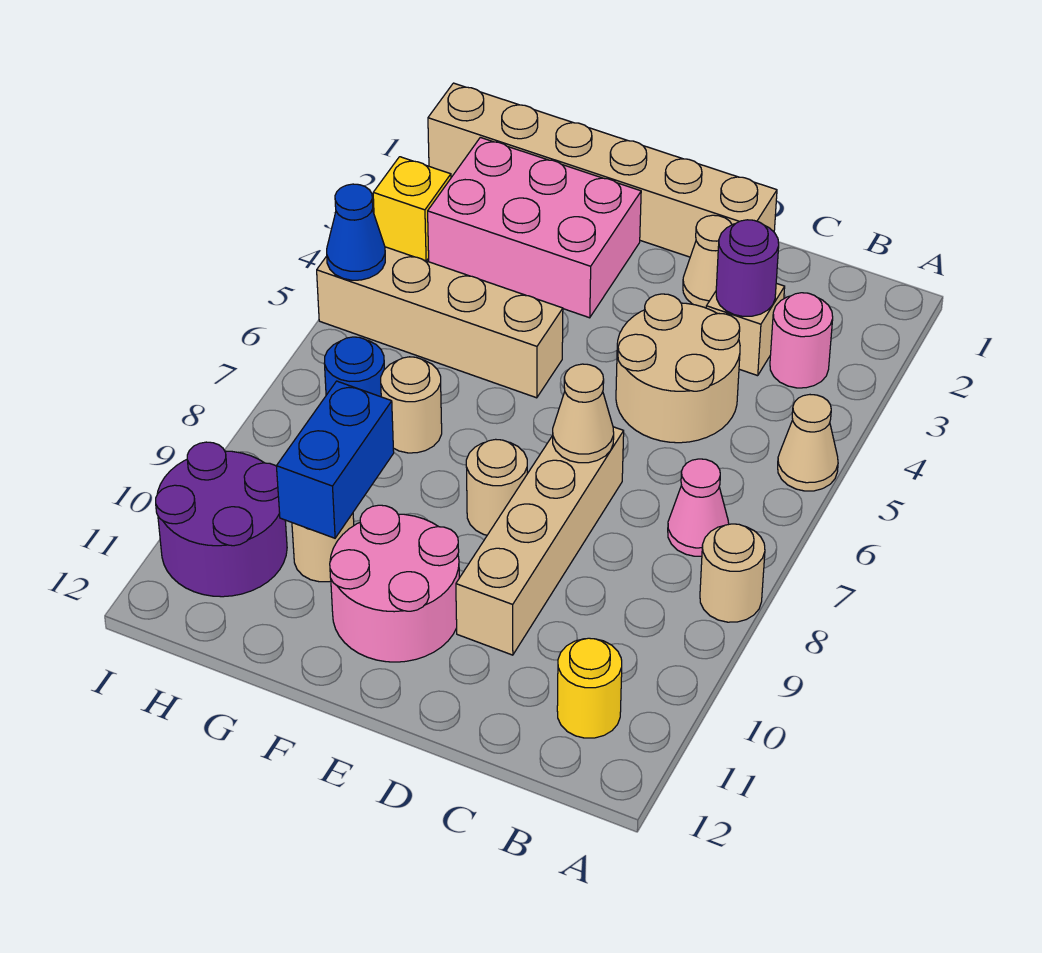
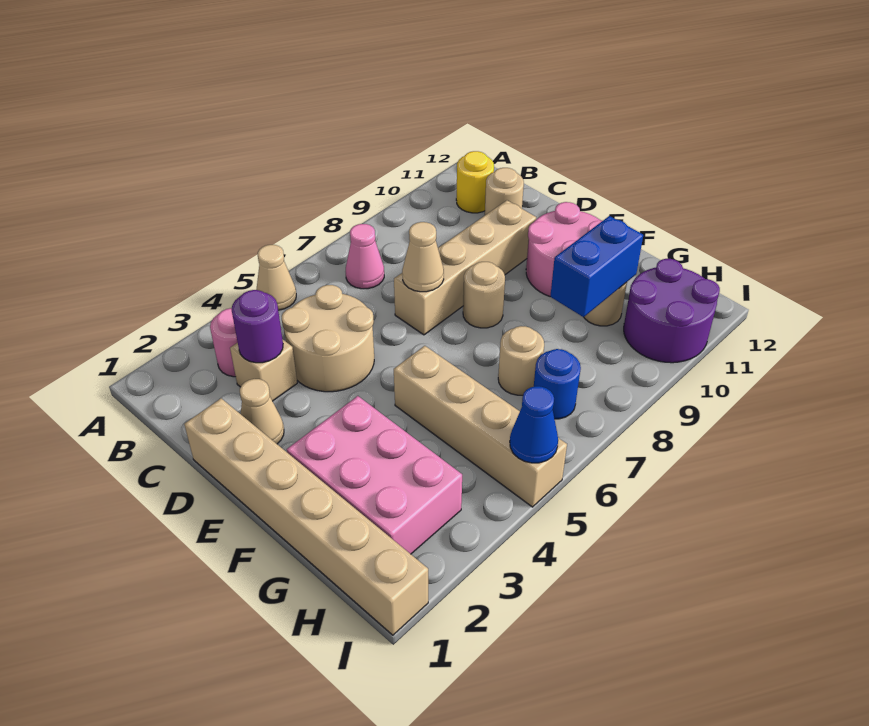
tan 1x1 round brick [700,524,765,622] -> tan 1x1 round brick moved to [485,168,524,215]
yellow 1x1 brick [373,157,451,261] -> none

